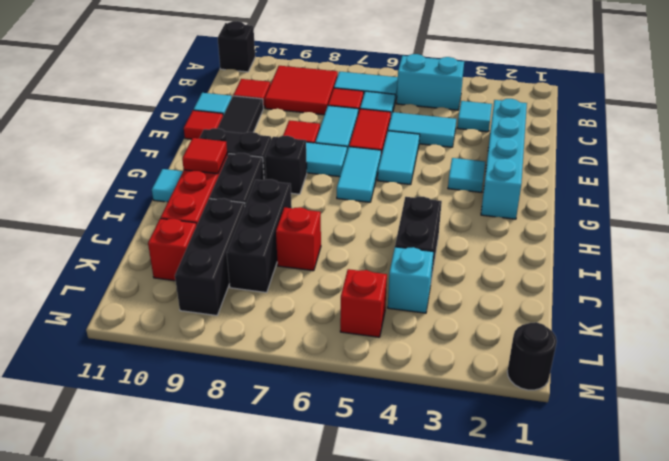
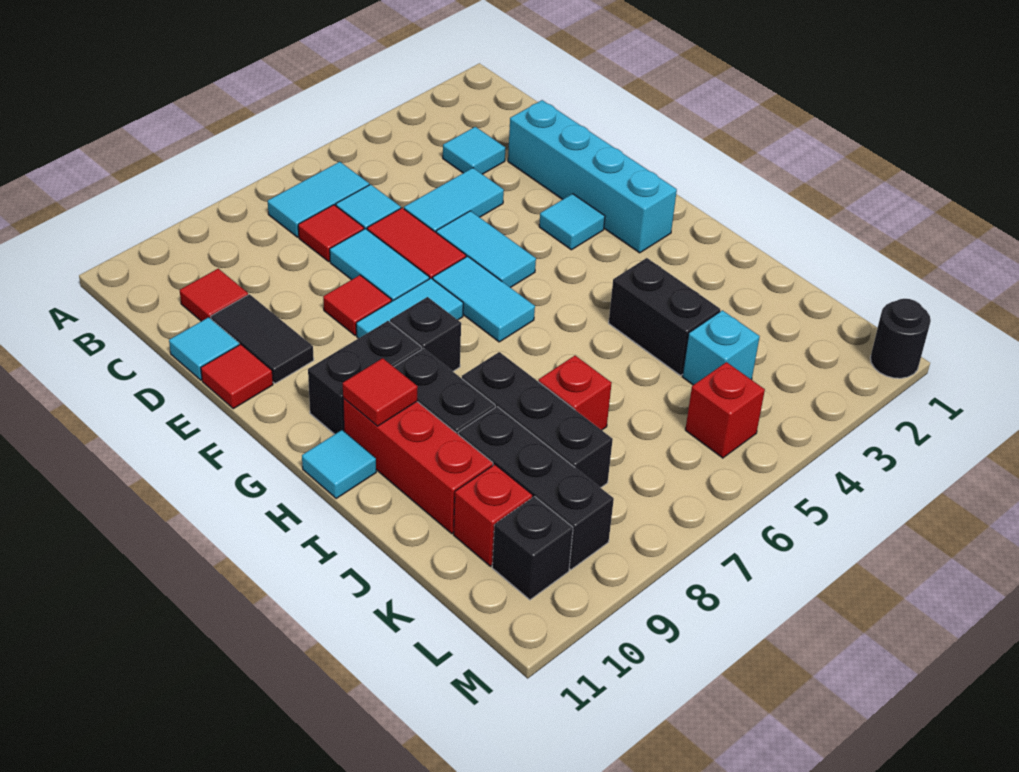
black 1x1 brick [218,21,255,72] -> black 1x1 brick moved to [492,496,573,600]
cyan 1x2 brick [397,54,464,110] -> none
red 2x2 tile [265,66,338,115] -> none

